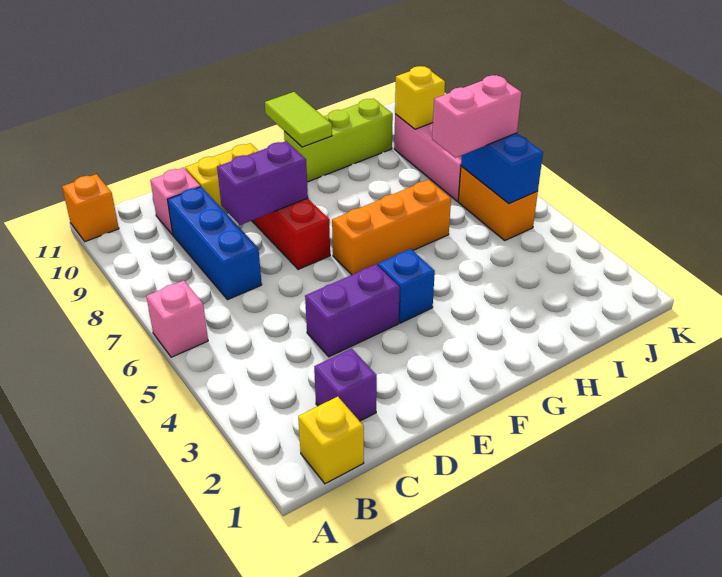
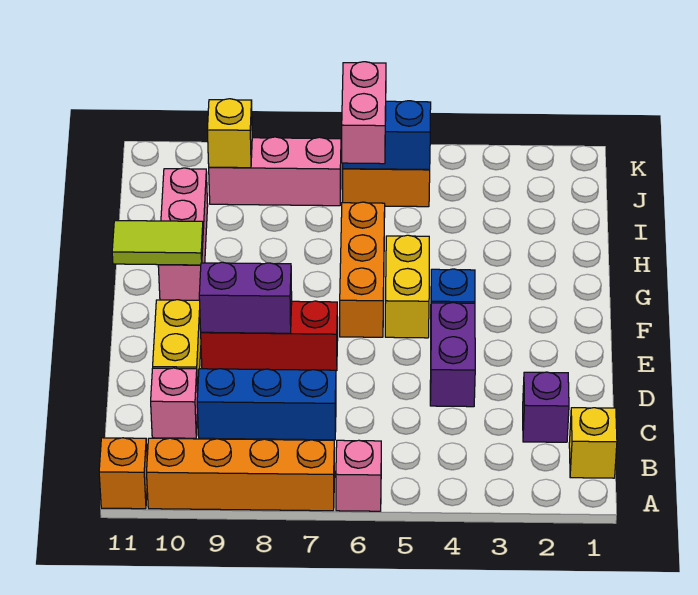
none -> orange 1x4 brick [147,438,335,511]
purple 1x2 brick [217,141,308,225] -> purple 1x2 brick turned to [199,262,292,333]
none -> yellow 1x2 brick [385,235,429,338]
lime 1x3 brick [284,99,393,182] -> pink 1x3 brick [158,168,208,300]

